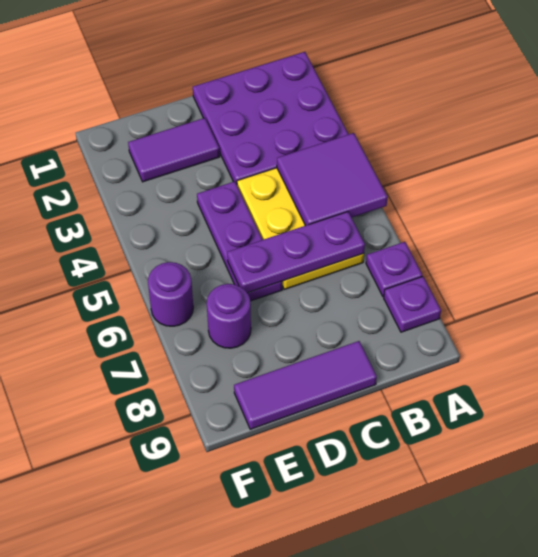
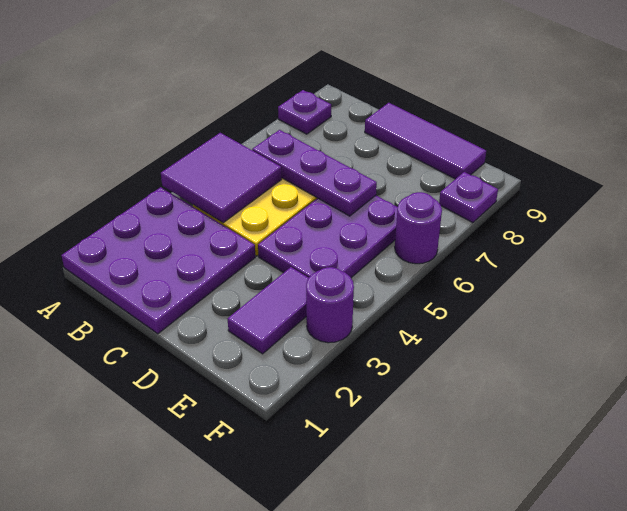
purple 1x1 plate [366,242,422,297] -> purple 1x1 plate moved to [439,172,498,223]
purple 1x2 tile [128,118,220,182] -> purple 1x2 tile turned to [228,267,308,354]
purple 1x3 plate [197,181,282,301] -> purple 2x3 plate [258,195,398,278]
purple 1x1 round brick [207,284,251,348] -> purple 1x1 round brick moved to [306,267,354,343]

